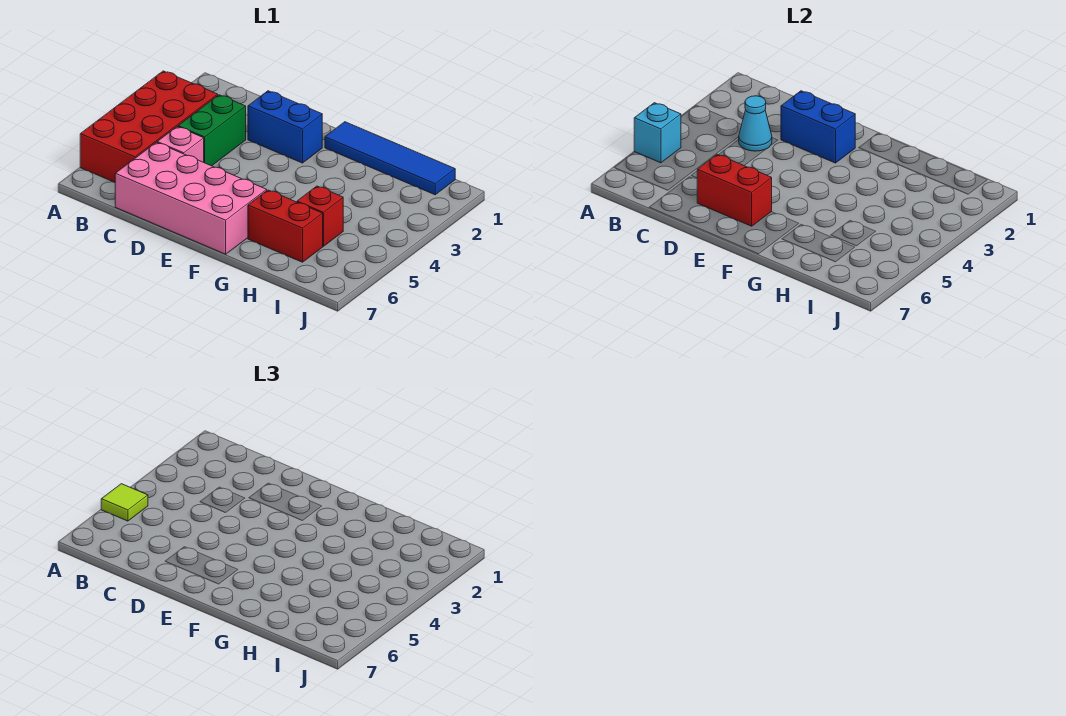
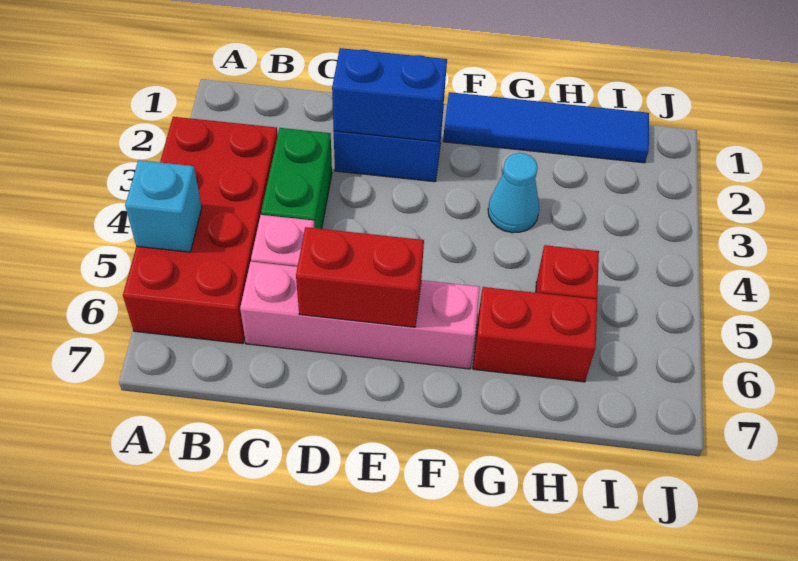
lime 1x1 tile [101,484,148,521] -> none
cyan 1x1 cone [739,96,772,151] -> cyan 1x1 cone moved to [488,153,539,233]
pink 2x4 brick [115,142,267,254] -> pink 1x4 brick [240,262,480,369]

